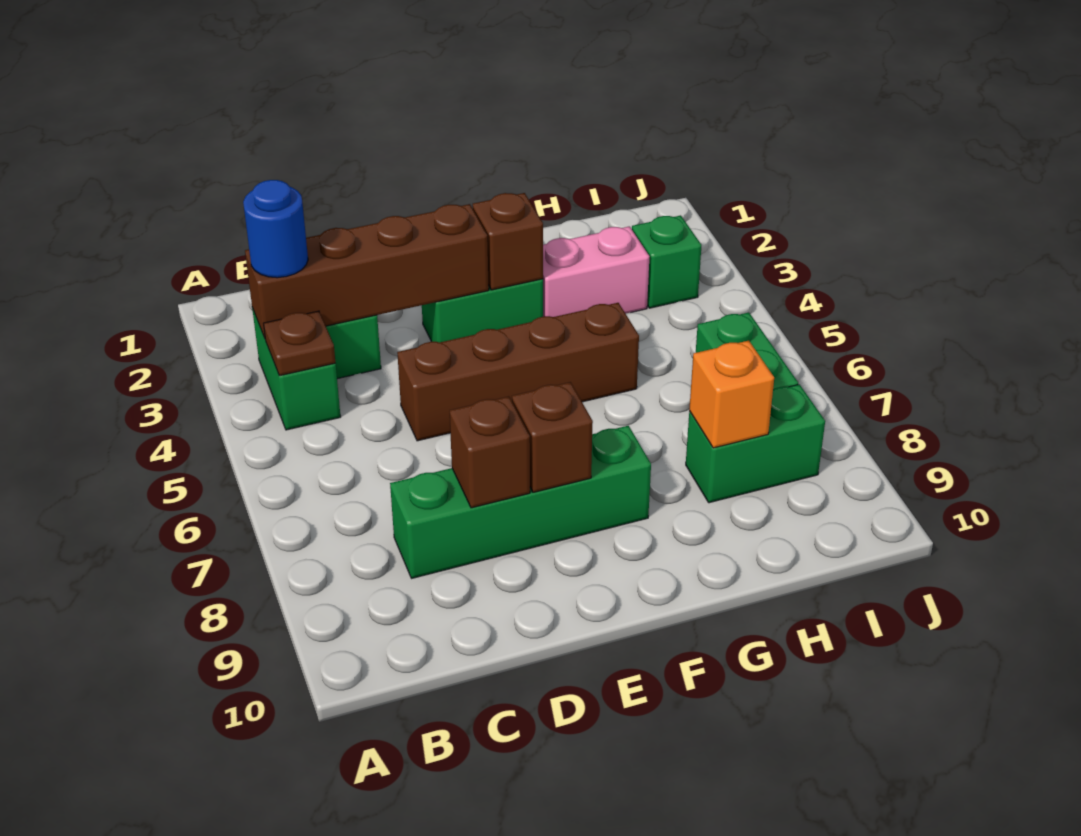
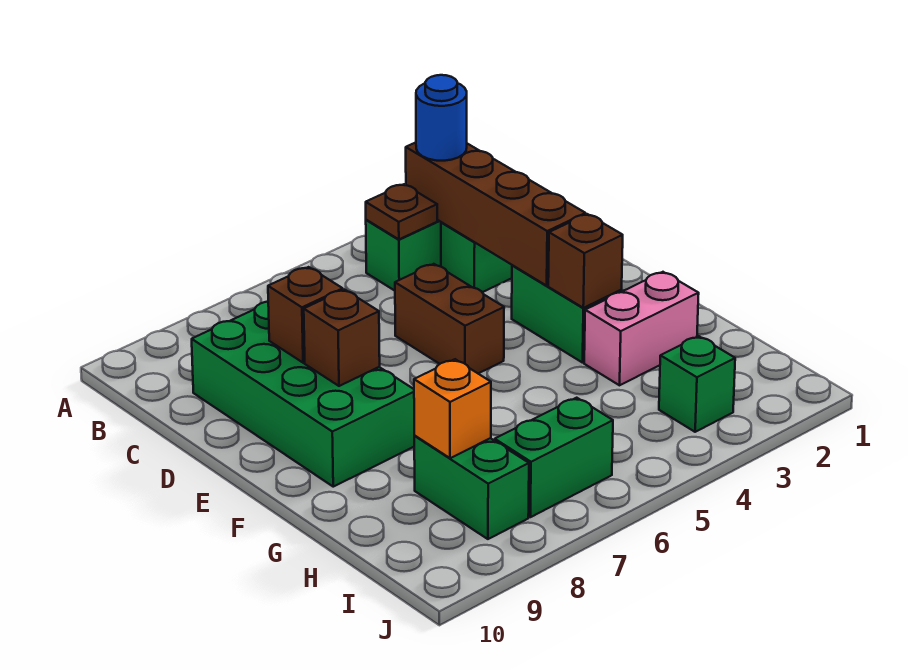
green 1x4 brick [390,426,651,578] -> green 2x4 brick [192,302,415,487]
brown 1x4 brick [397,303,639,441] -> brown 1x2 brick [395,264,504,373]
pink 1x2 brick [543,226,649,317] -> pink 1x2 brick turned to [584,272,699,385]

